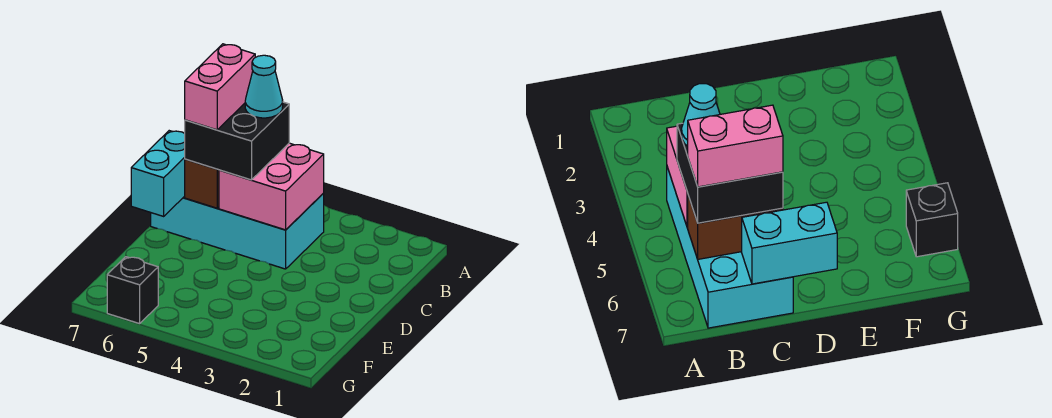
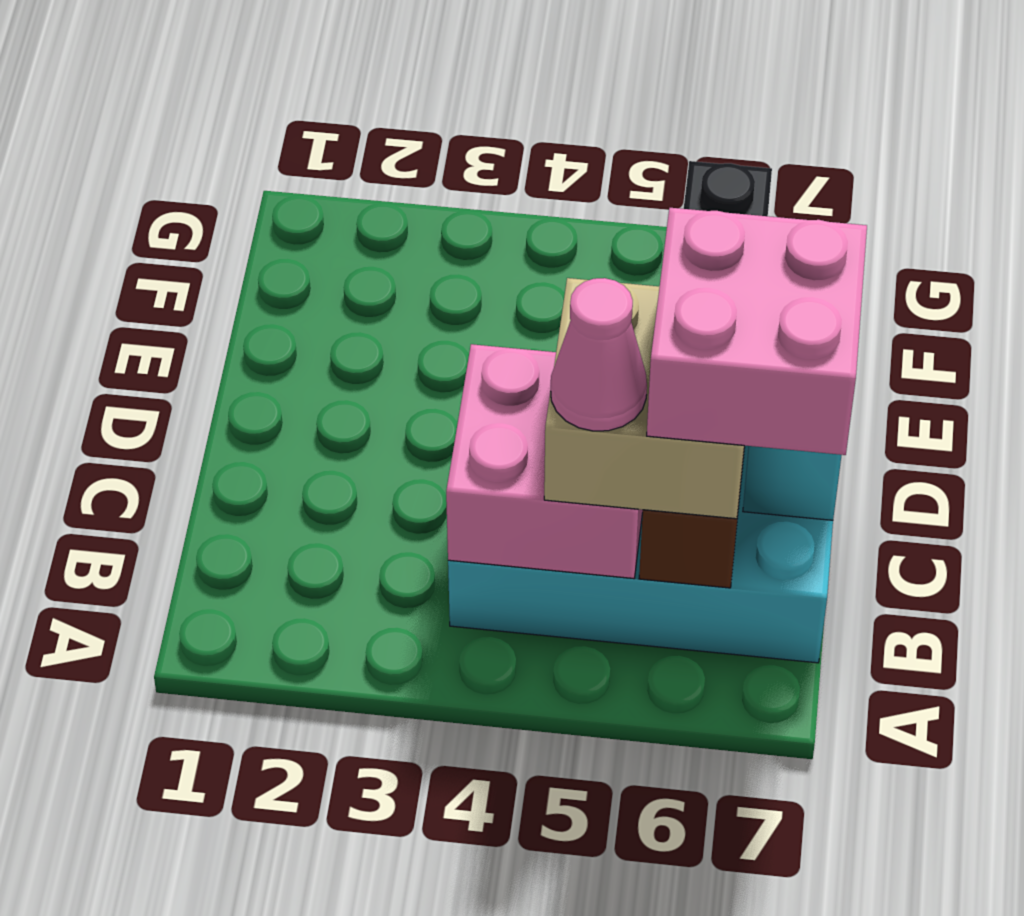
black 2x2 brick [185,102,289,180] -> tan 2x2 brick [544,278,744,519]
cyan 1x1 cone [245,55,283,118] -> pink 1x1 cone [551,278,647,431]
pink 1x2 brick [185,44,255,130] -> pink 2x2 brick [647,208,867,455]

